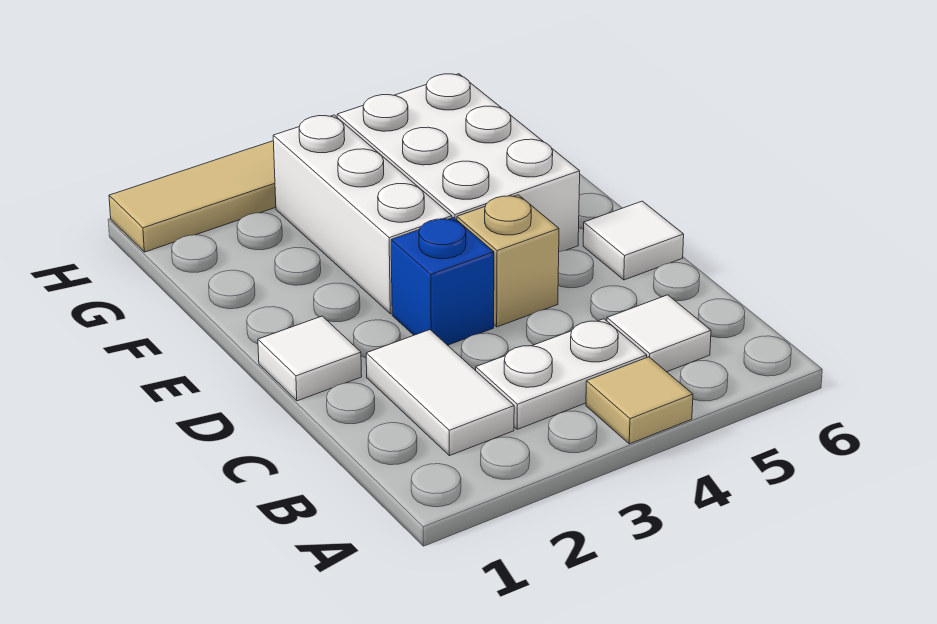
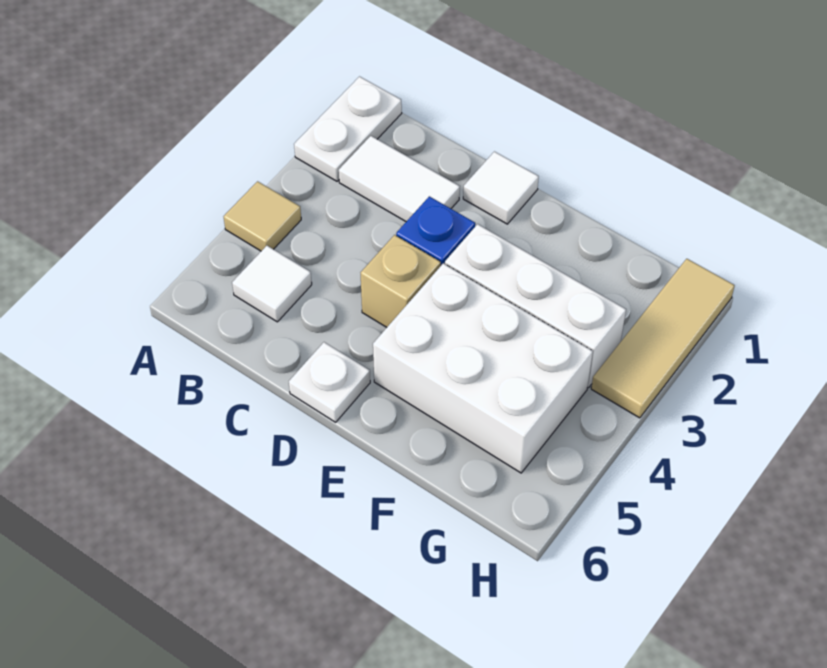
white 1x2 plate [476,319,647,429] -> white 1x2 plate moved to [294,77,402,181]
white 1x1 tile [583,201,684,280] -> white 1x1 plate [289,342,370,422]

